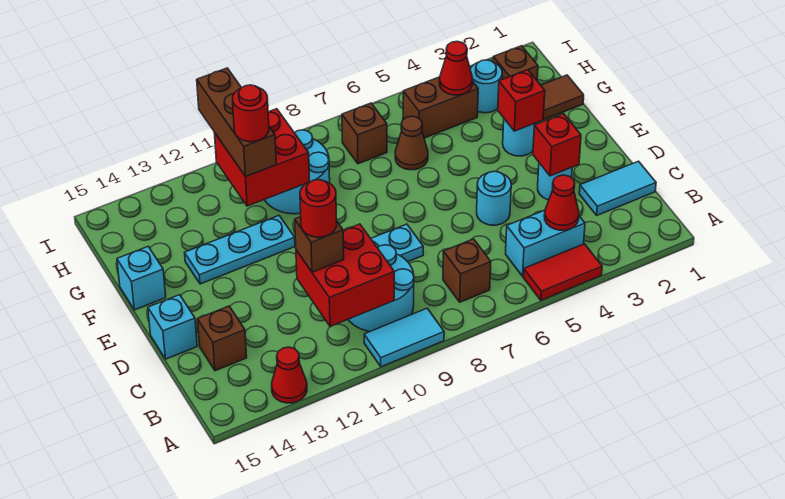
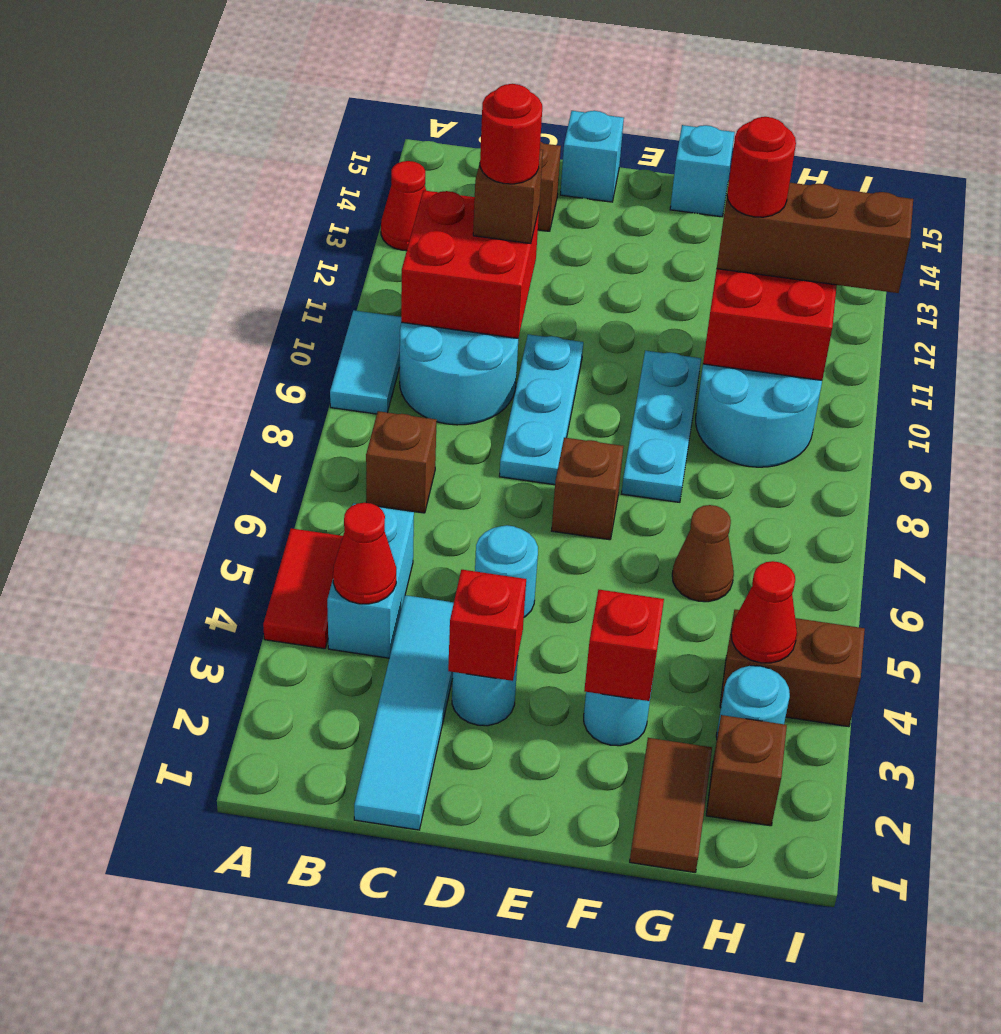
cyan 1x2 tile [579,161,656,215] -> cyan 1x4 tile [354,595,454,830]
cyan 1x3 plate [185,216,295,284] -> cyan 1x3 plate moved to [622,351,701,502]
brown 1x2 brick [403,77,478,138] -> brown 1x2 brick turned to [720,609,865,727]
brown 1x1 brick [342,103,387,164] -> brown 1x1 brick moved to [552,438,623,540]

